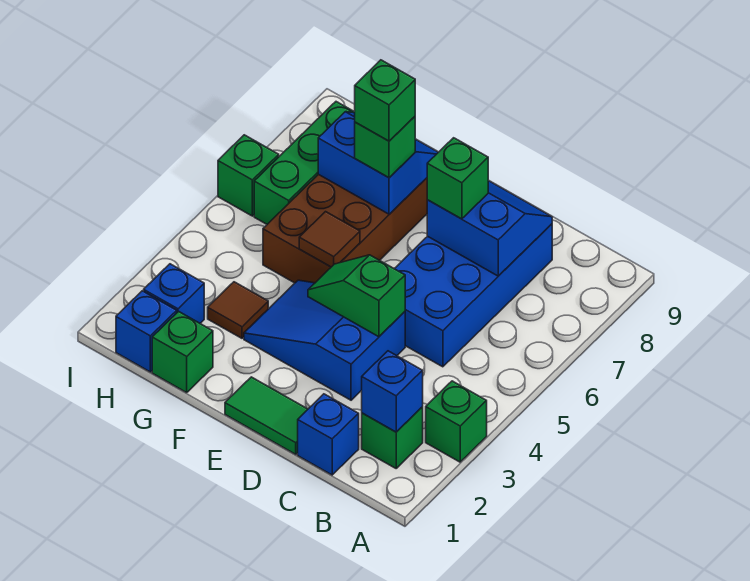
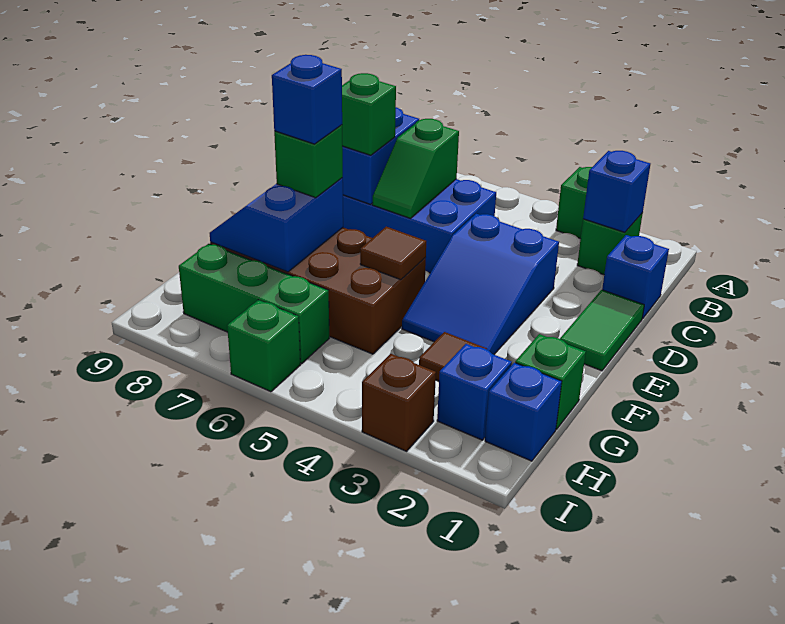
green 1x2 slope [308,255,405,337] -> green 1x2 slope moved to [372,119,459,218]
green 1x1 brick [355,60,415,141] -> blue 1x1 brick [272,55,342,144]
none -> brown 1x1 brick [362,354,436,451]

